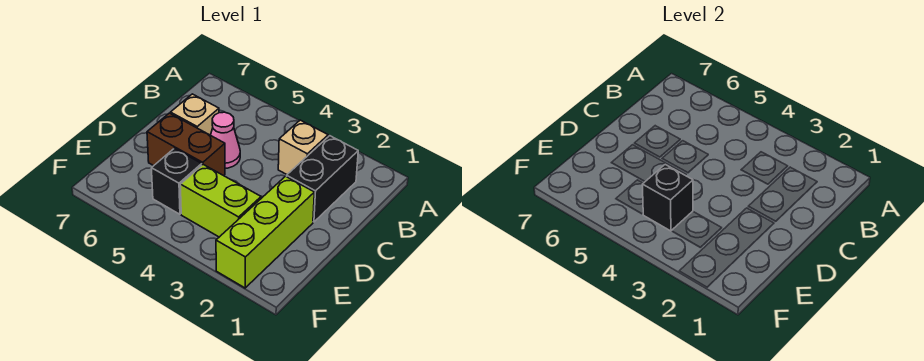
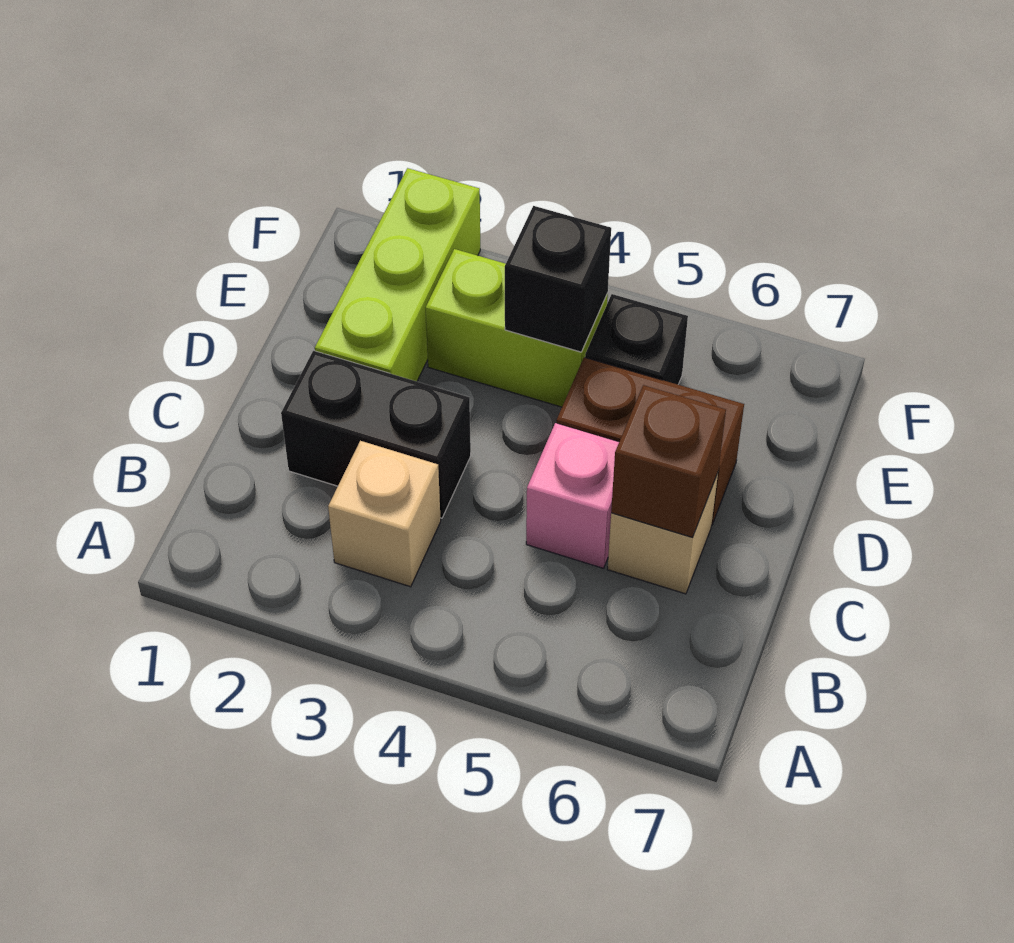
black 1x2 brick [287,136,358,222] -> black 1x2 brick turned to [281,351,471,518]
pink 1x1 cone [211,112,240,168] -> pink 1x1 brick [526,423,619,568]
none -> brown 1x1 brick [611,385,726,537]

